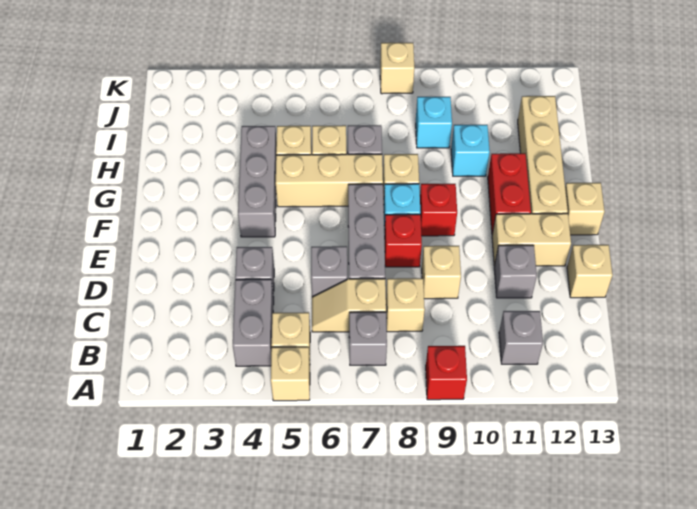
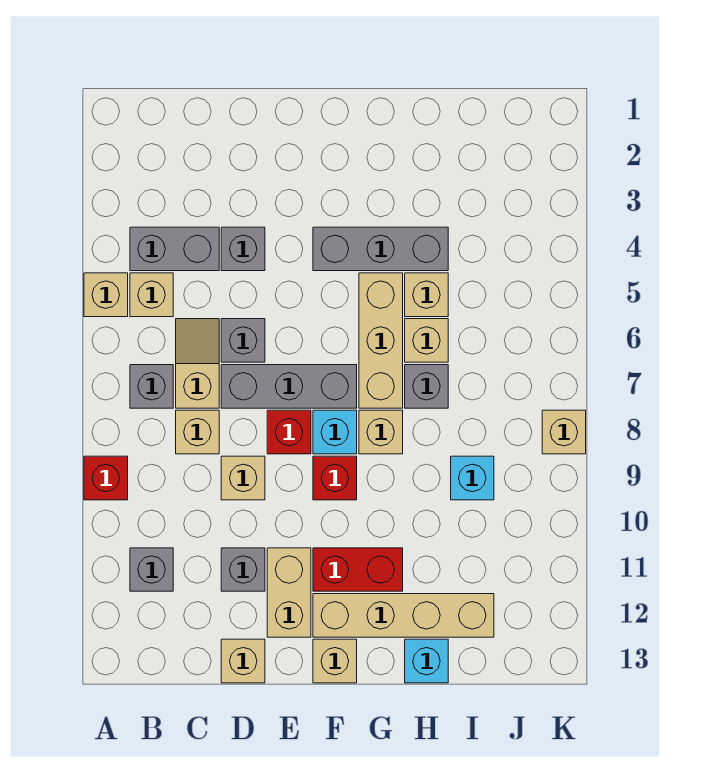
cyan 1x1 brick [451,125,490,176] -> cyan 1x1 brick moved to [405,639,448,683]

